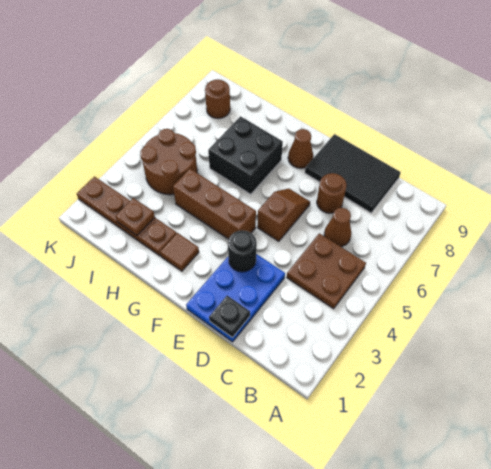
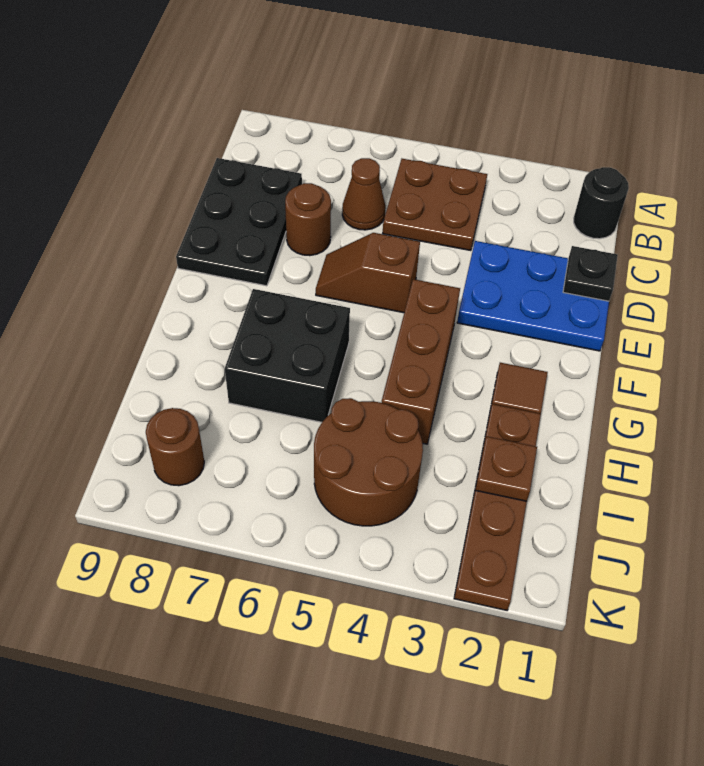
black 2x3 tile [305,134,401,213] -> black 2x3 plate [176,158,302,286]
black 1x1 round brick [228,230,257,272] -> black 1x1 round brick moved to [574,167,629,239]
brown 1x1 cone [288,129,313,168] -> none

